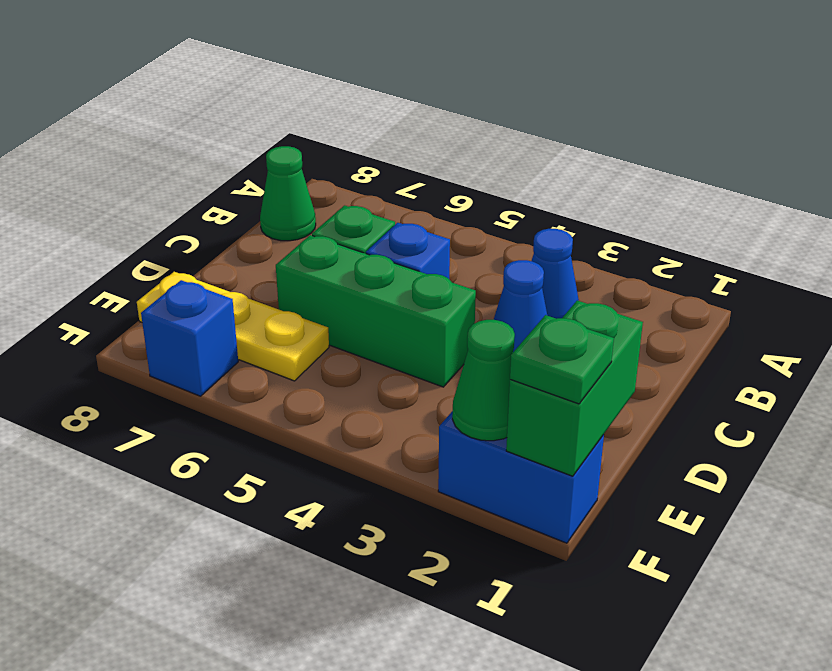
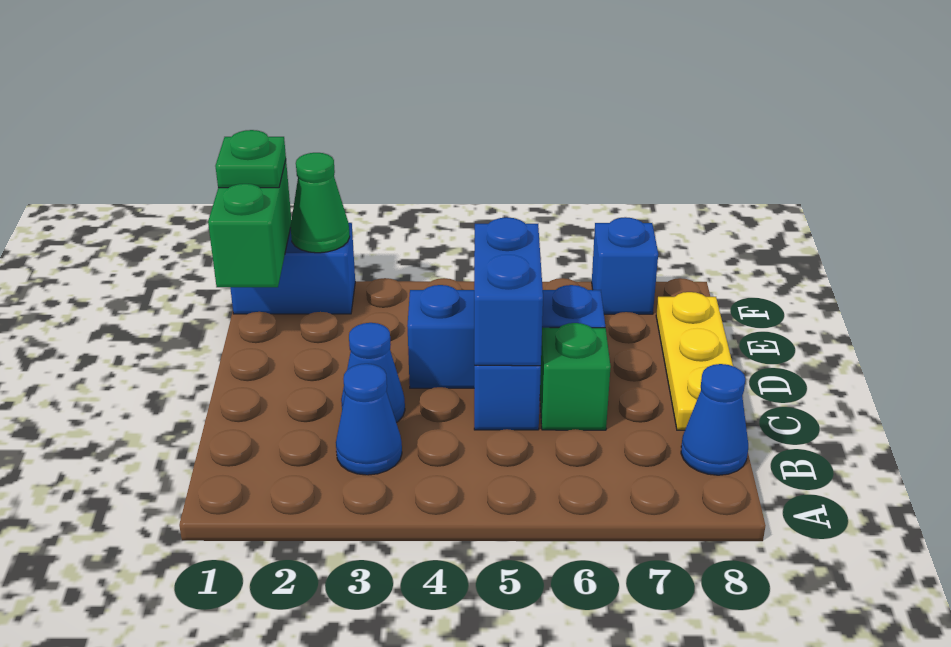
green 1x1 cone [260,146,316,241] -> blue 1x1 cone [681,364,748,475]
none -> blue 1x2 brick [474,217,543,366]
green 1x3 brick [276,235,476,387] -> blue 1x3 brick [407,285,605,388]
yellow 1x3 plate [137,272,329,381] -> yellow 1x3 plate turned to [656,292,733,430]

